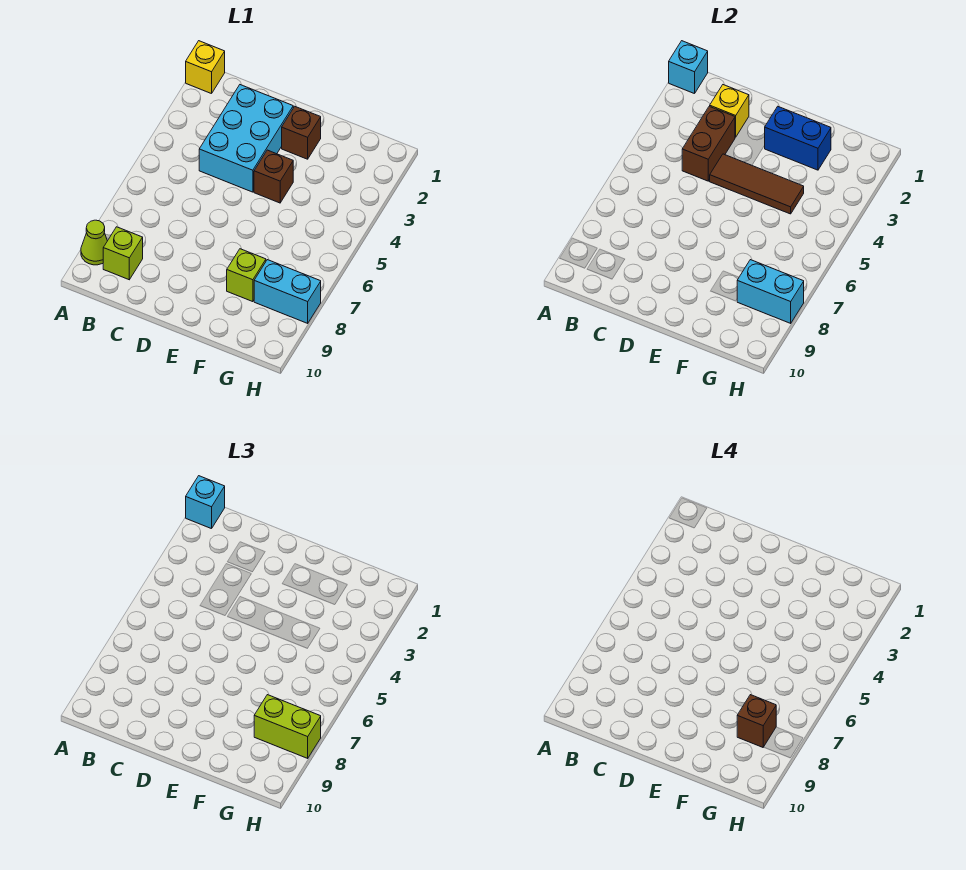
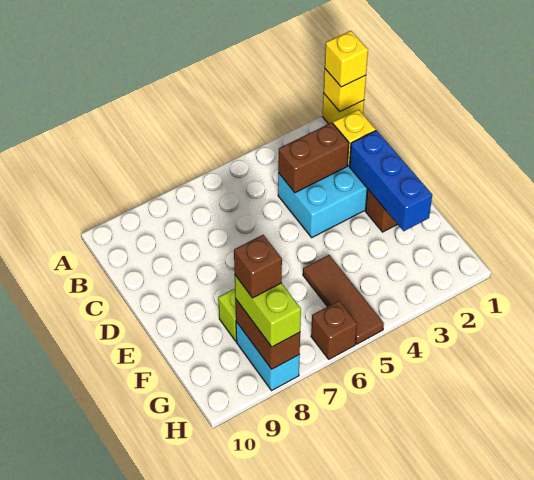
cyan 1x1 brick [669,41,708,94] -> yellow 1x1 brick [324,69,366,112]
cyan 1x1 brick [186,476,225,529] -> yellow 1x1 brick [325,31,368,87]
lime 1x1 cone [81,220,107,265] -> none
lime 1x1 brick [103,227,143,280] -> none
brown 1x3 tile [710,154,804,214] -> brown 1x3 tile moved to [303,255,384,344]
blue 1x2 brick [765,107,831,170] -> blue 1x3 brick [349,130,432,231]
brown 1x1 brick [254,150,293,203] -> brown 1x1 brick moved to [311,301,357,359]
cyan 1x2 brick [737,260,804,323] -> brown 1x2 brick [235,299,300,369]

